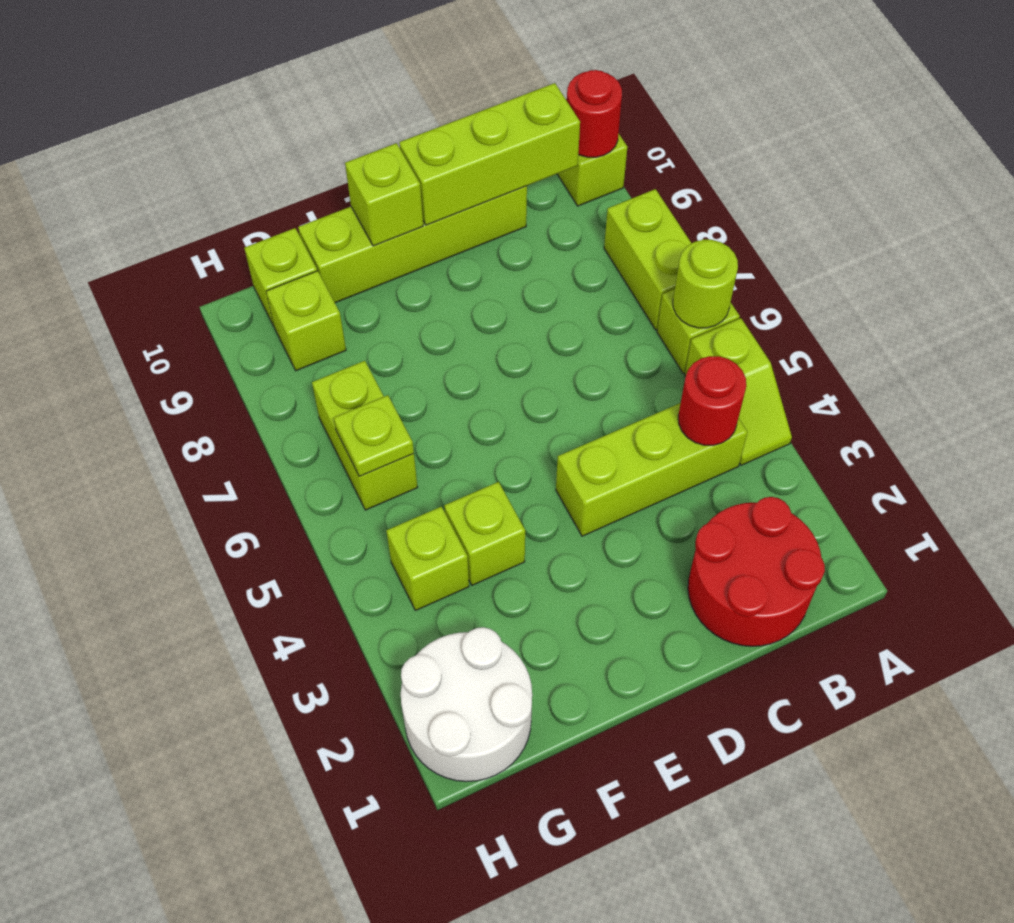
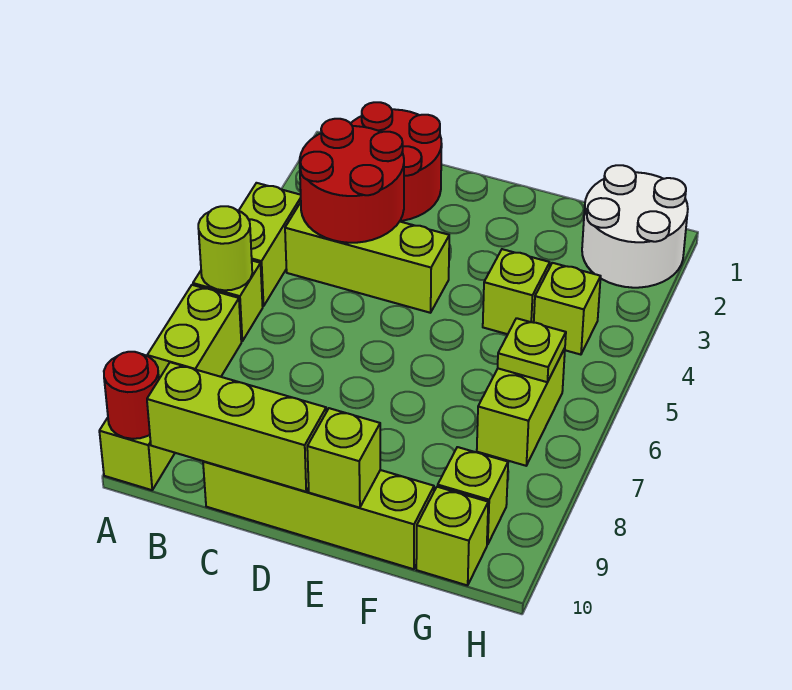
lime 1x2 slope [685,318,792,465] -> lime 1x2 brick [239,183,301,306]
red 1x1 round brick [678,356,746,445] -> red 2x2 round brick [300,119,404,243]

